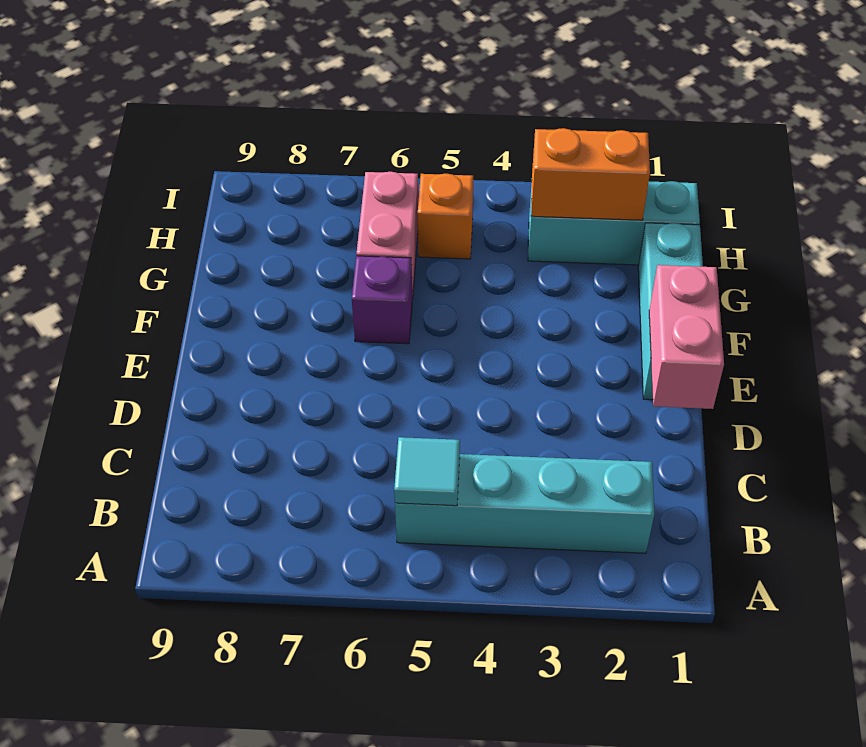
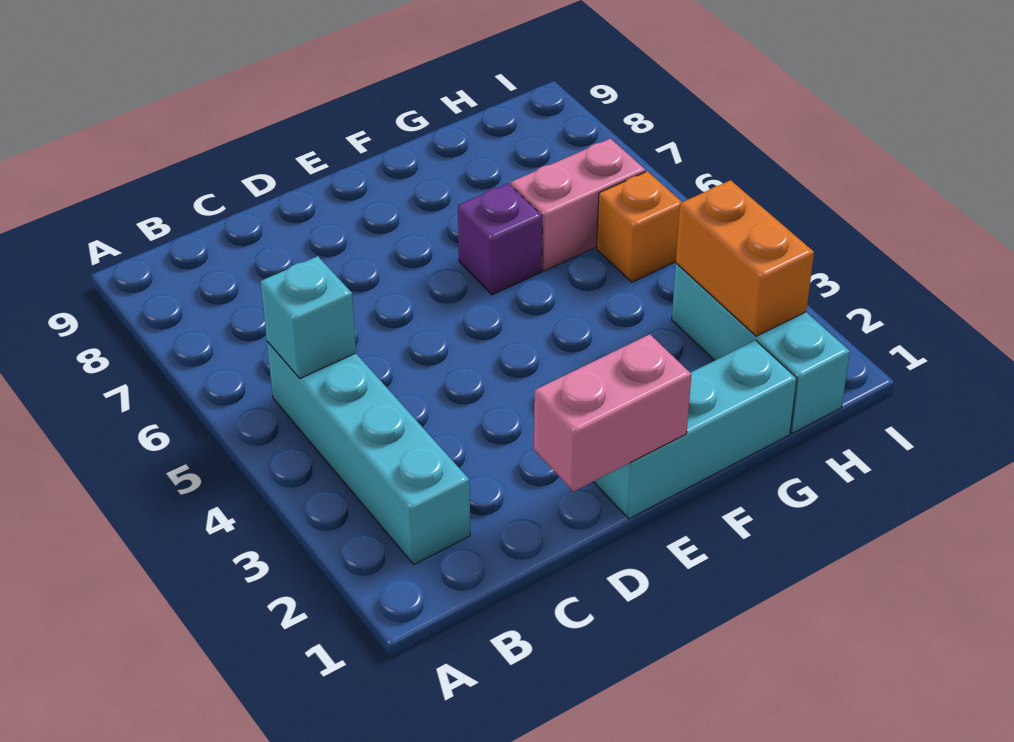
cyan 1x1 tile [394,437,460,506] -> cyan 1x1 brick [261,256,356,379]

